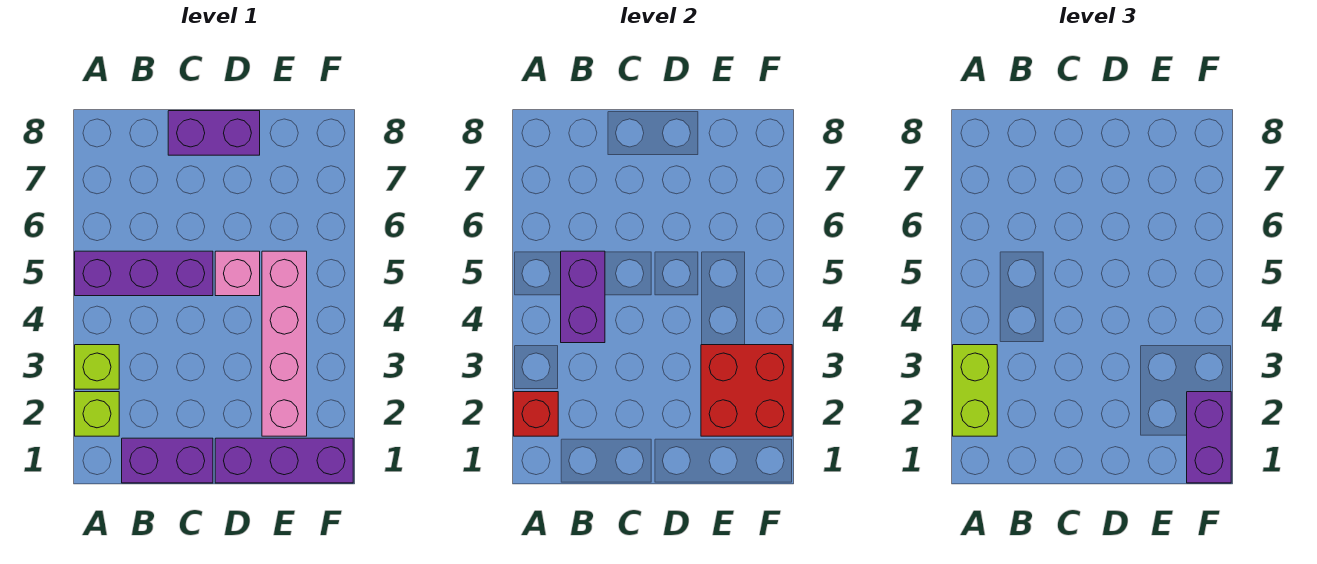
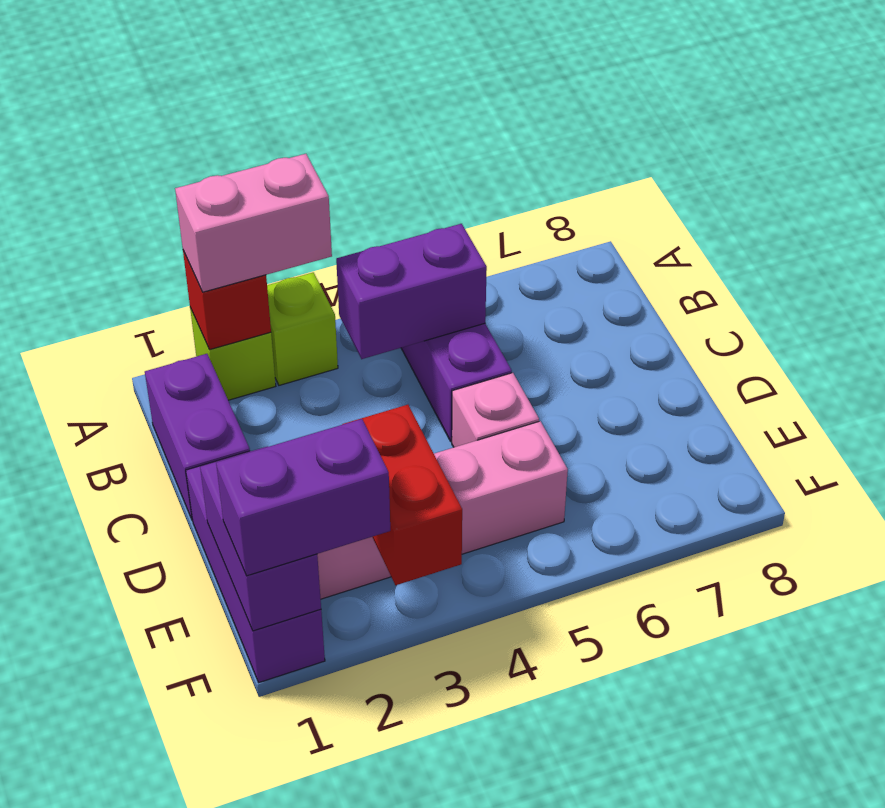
lime 1x2 brick [953,345,997,436] -> pink 1x2 brick [175,154,332,292]
purple 1x2 brick [168,111,260,155] -> purple 1x2 brick moved to [200,446,321,631]
red 2x2 brick [701,345,792,436] -> red 1x2 brick [342,405,462,585]

